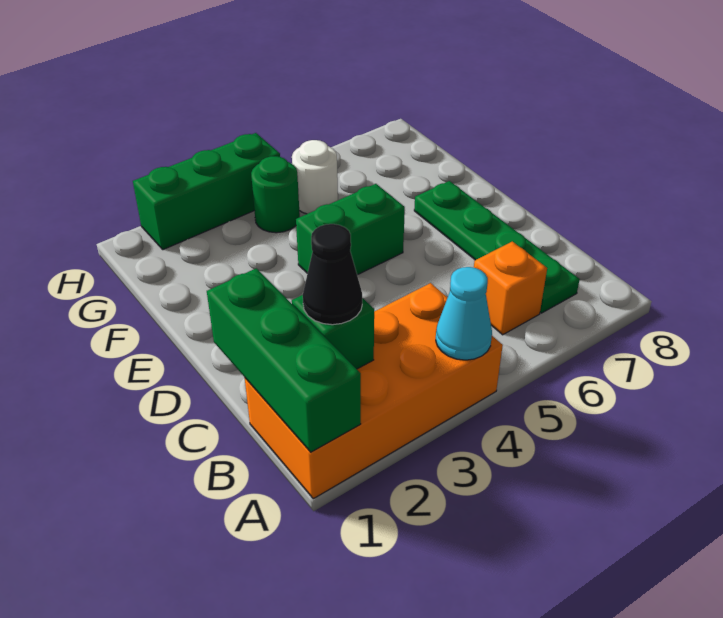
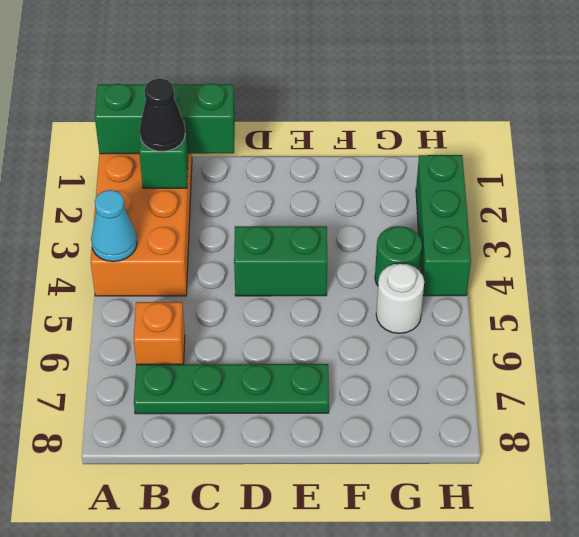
green 1x2 brick [296,184,405,275] -> green 1x2 brick turned to [234,226,327,296]

